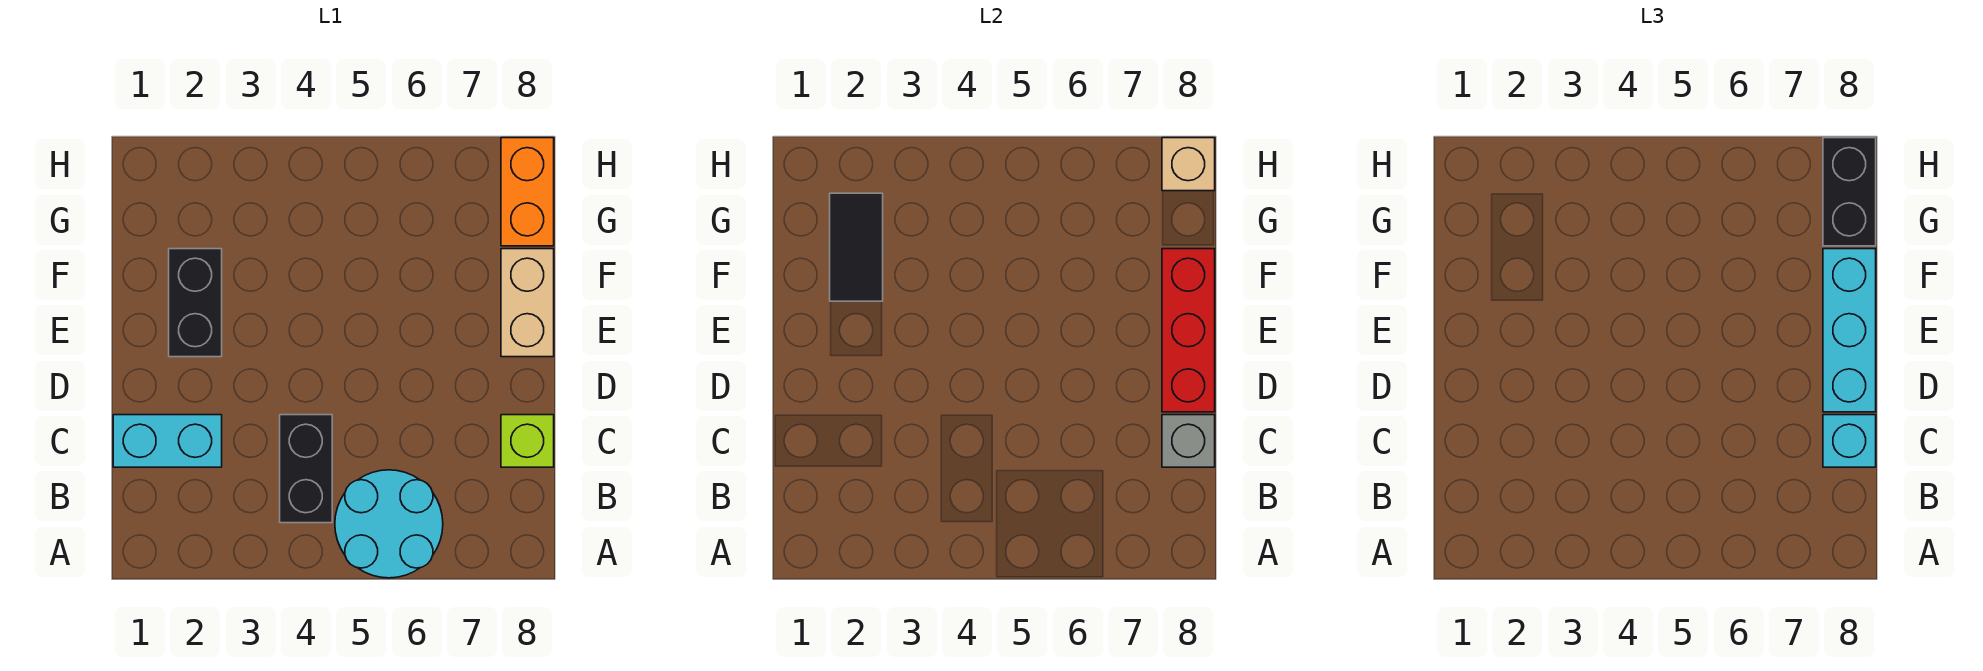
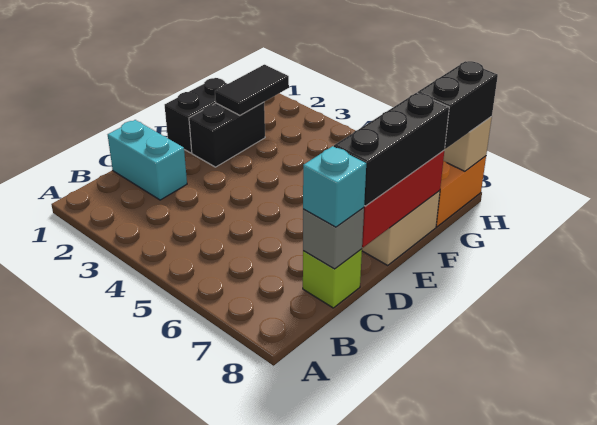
cyan 2x2 round brick [335,470,443,578] -> none
black 1x2 brick [280,415,332,523] -> black 1x2 brick moved to [165,78,227,153]
cyan 1x3 brick [1823,249,1876,412] -> black 1x3 brick [334,93,449,206]

